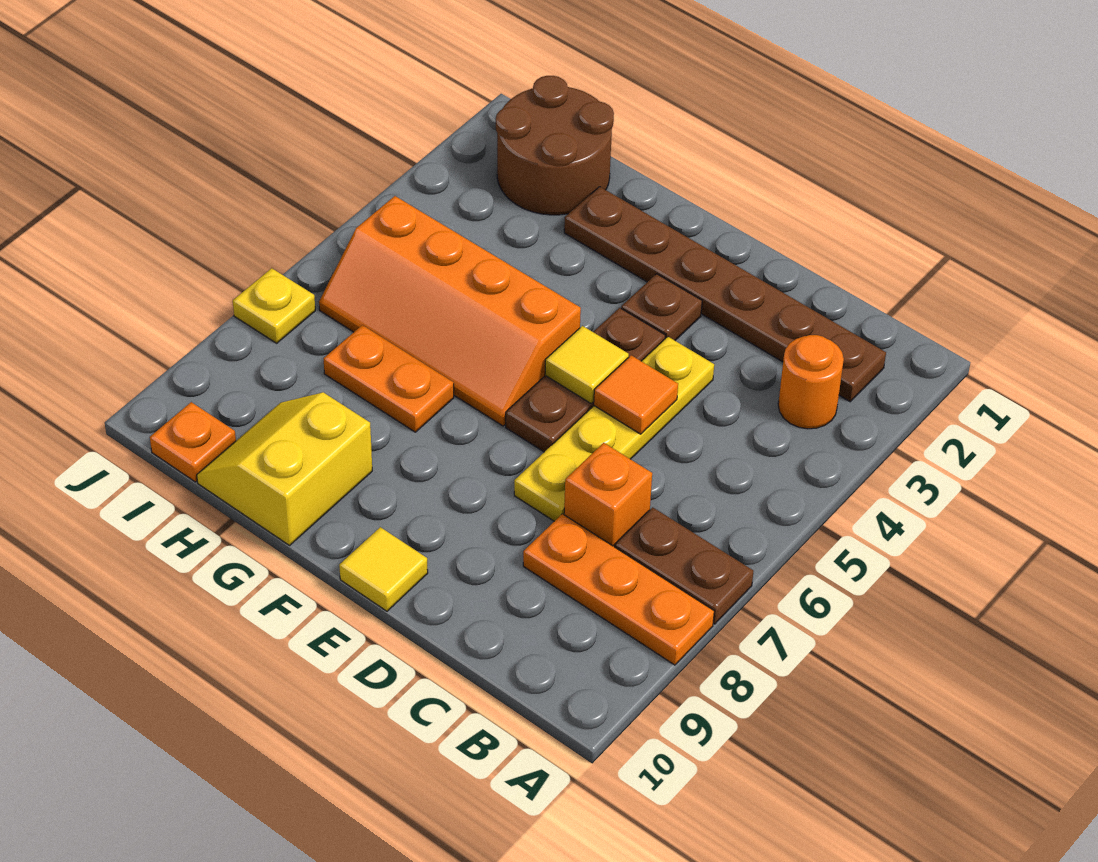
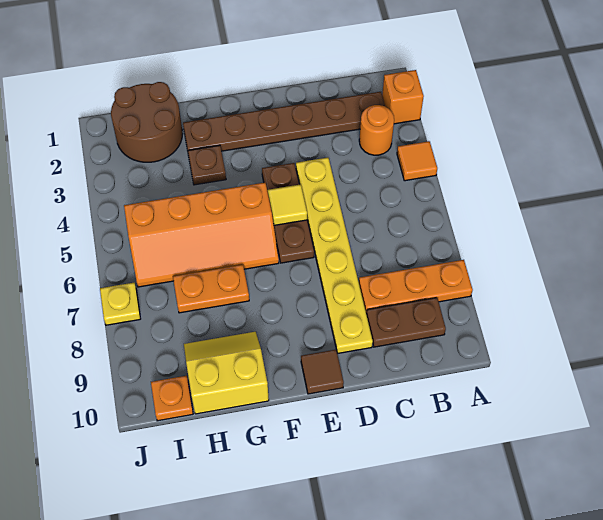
brown 1x2 plate [615,507,753,624] -> brown 1x2 plate moved to [366,298,446,347]
orange 1x1 brick [564,443,652,547] -> orange 1x1 brick moved to [382,70,424,124]
yellow 1x4 plate [514,337,714,521] -> yellow 1x6 plate [296,158,373,354]
orange 1x1 tile [594,355,678,434] -> orange 1x1 tile moved to [397,141,437,181]
brown 1x1 plate [621,274,702,340] -> brown 1x1 plate moved to [188,145,226,185]
yellow 1x1 tile [339,527,428,611] -> brown 1x1 tile [301,350,344,394]
yellow 2x2 slope [197,392,372,545] -> yellow 2x2 slope turned to [184,332,269,414]

